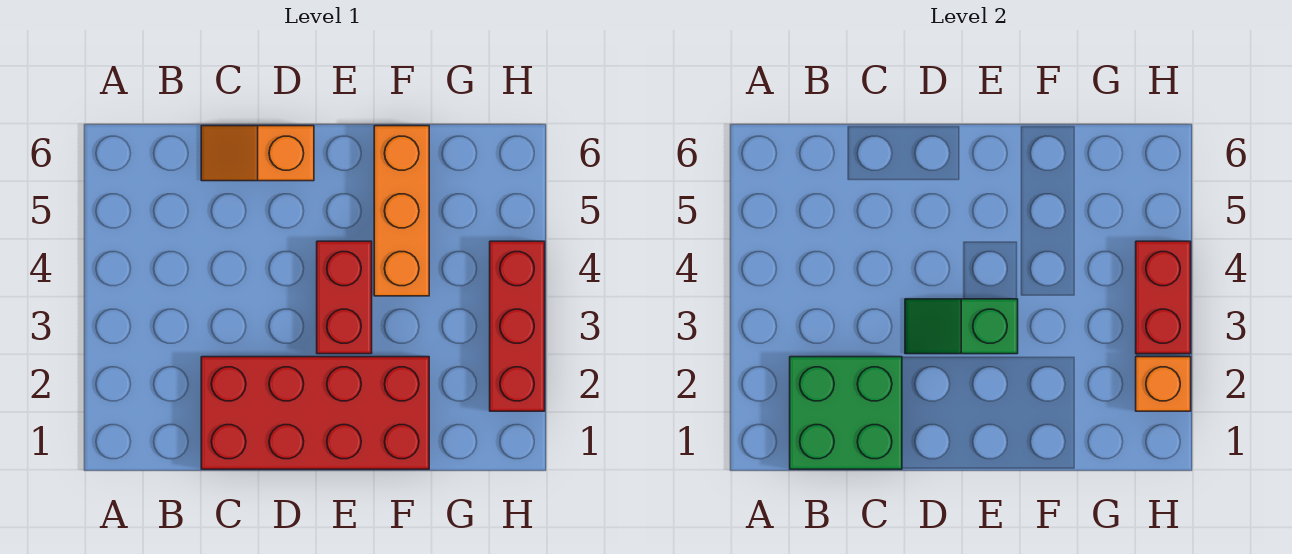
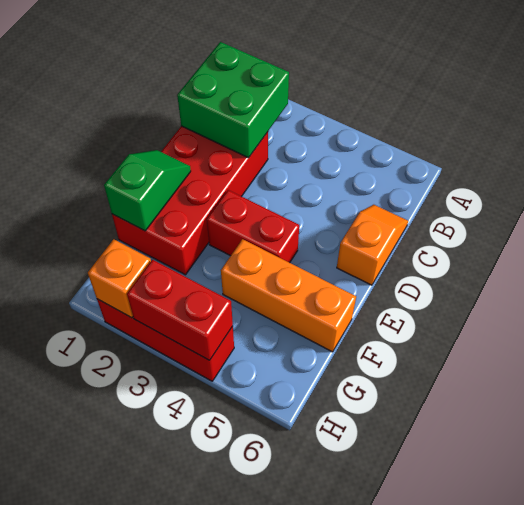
green 1x2 slope [905,299,1018,354] -> green 1x2 slope moved to [104,150,191,231]

